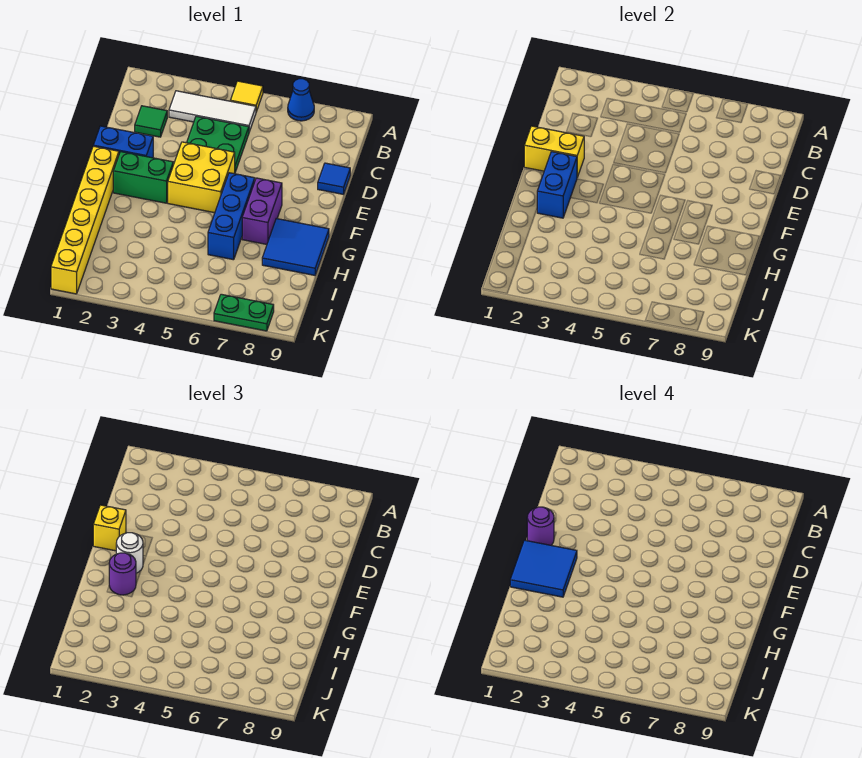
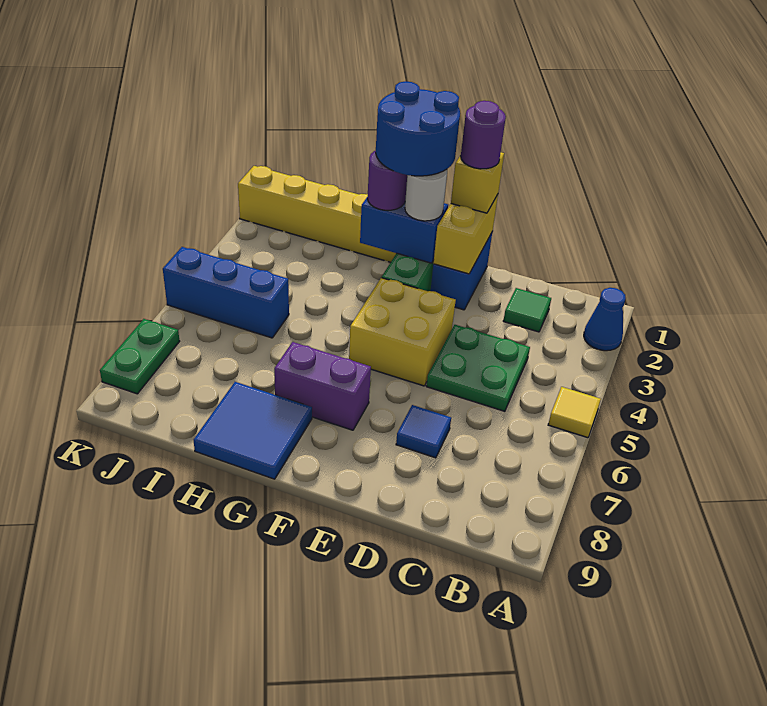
blue 1x1 cone [288,79,314,121] -> blue 1x1 cone moved to [584,288,626,351]
white 1x3 tile [169,91,256,132] -> none
blue 1x1 tile [318,163,350,194] -> blue 1x1 tile moved to [396,405,451,458]
blue 2x2 tile [510,540,577,597] -> blue 2x2 round brick [376,81,460,176]
blue 1x3 brick [208,173,255,260] -> blue 1x3 brick moved to [163,247,289,338]

